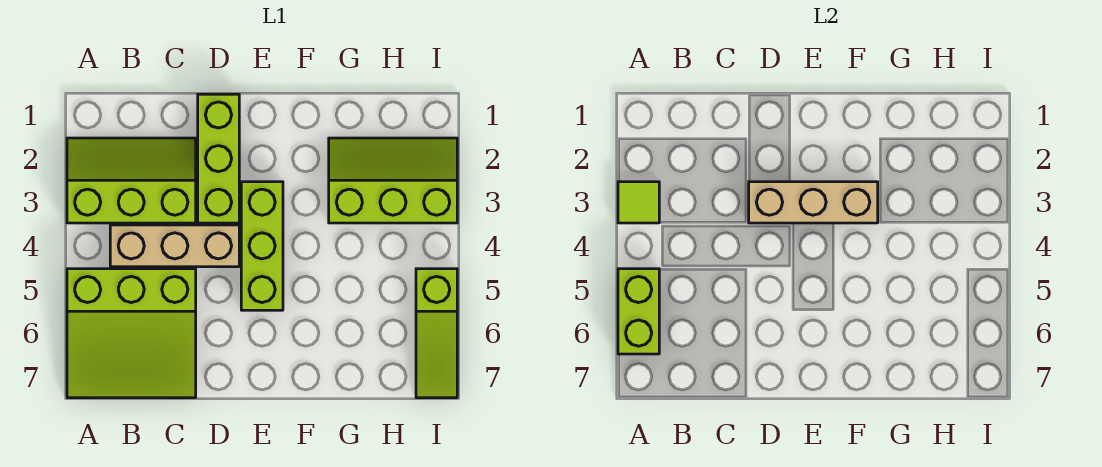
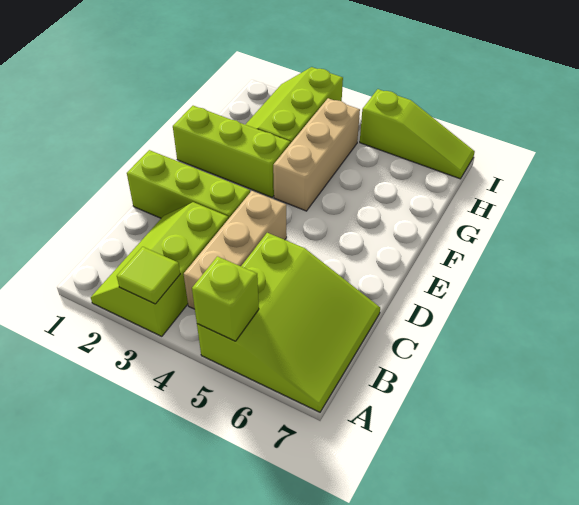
lime 1x2 brick [618,269,659,354] -> lime 1x1 brick [192,256,259,341]
tan 1x3 brick [749,182,878,223] -> tan 1x3 brick moved to [273,98,360,211]
lime 1x3 brick [241,182,283,310] -> lime 1x3 brick moved to [173,106,290,197]

